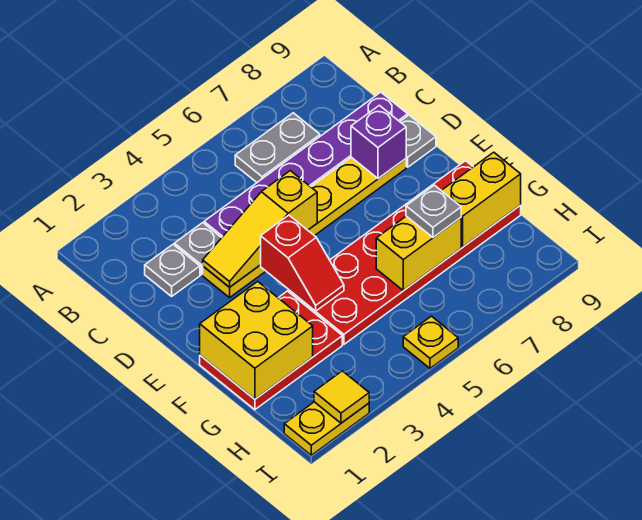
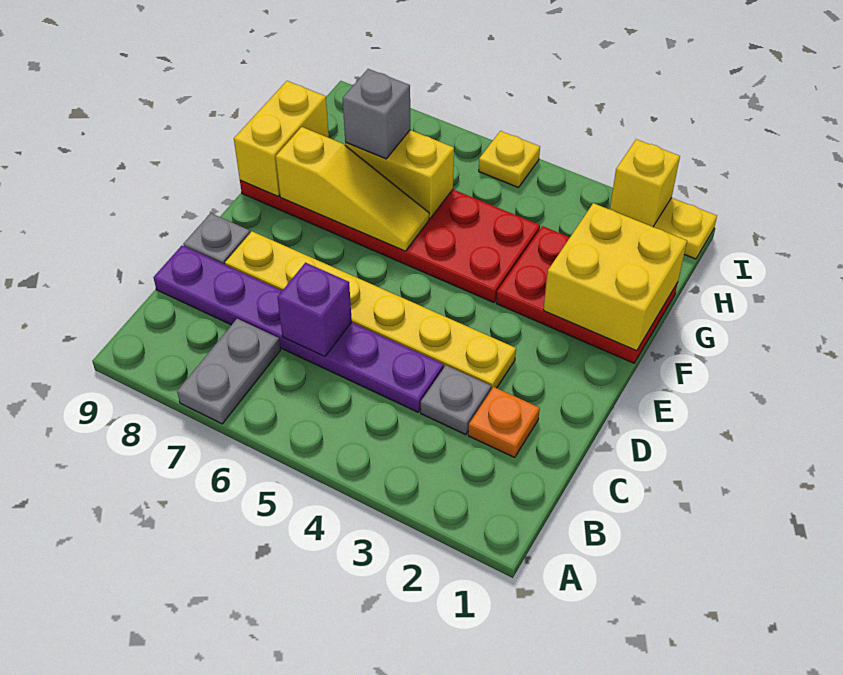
grey 1x2 plate [235,113,320,182] -> grey 1x2 plate turned to [177,319,280,424]
grey 1x1 plate [145,245,200,296] -> orange 1x1 plate [468,387,540,457]
yellow 1x3 slope [203,171,317,287] -> yellow 1x3 slope moved to [276,127,429,251]
purple 1x1 brick [351,105,406,179] -> purple 1x1 brick moved to [277,263,352,357]
red 1x2 slope [261,215,344,311] -> none
grey 1x1 plate [406,185,461,237] -> grey 1x1 brick [343,69,410,159]
yellow 1x2 brick [441,152,521,247] -> yellow 1x2 brick turned to [234,81,329,196]
yellow 1x1 tile [314,371,369,423] -> yellow 1x1 brick [610,139,680,227]

